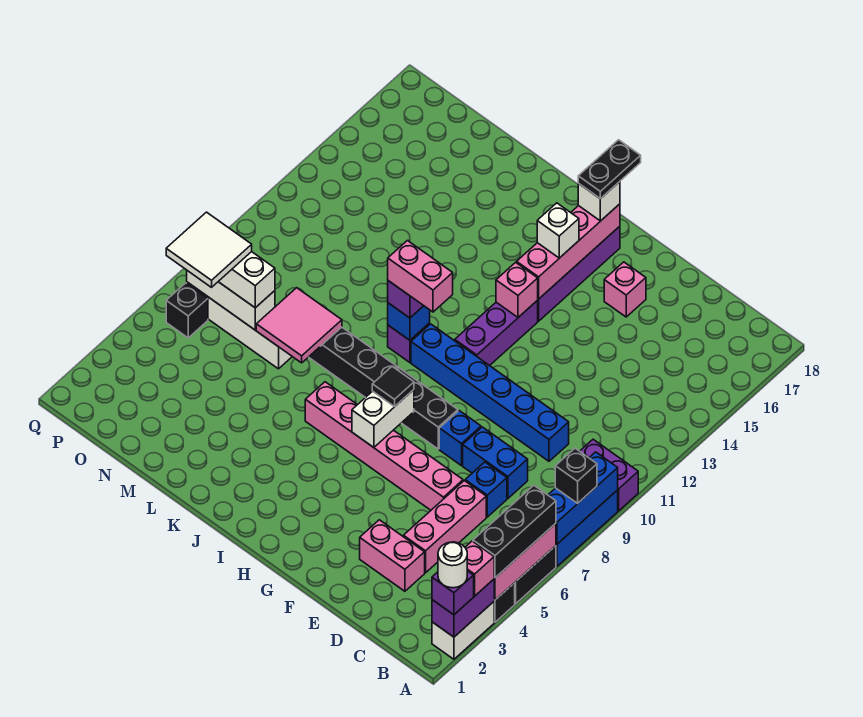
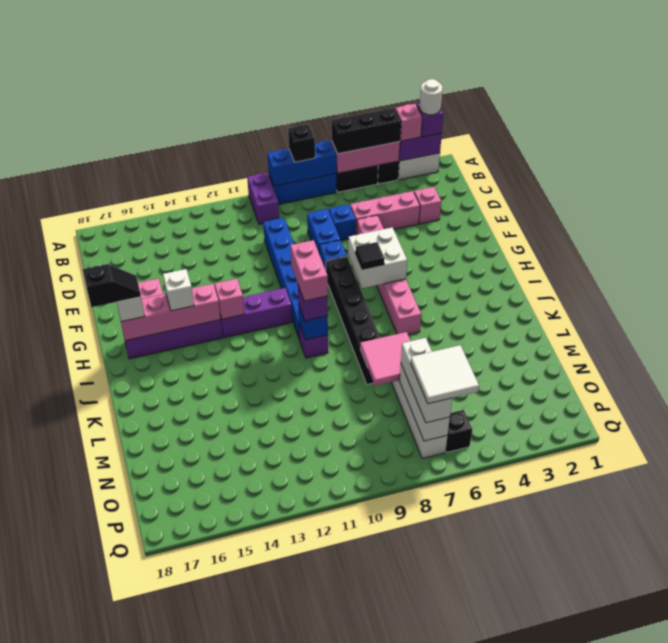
pink 1x2 brick [360,520,425,591] -> pink 1x1 brick [414,187,441,224]
white 1x2 brick [352,390,414,447] -> white 2x2 brick [348,227,407,288]
black 1x2 plate [578,140,641,199] -> black 1x2 slope [83,264,141,307]

